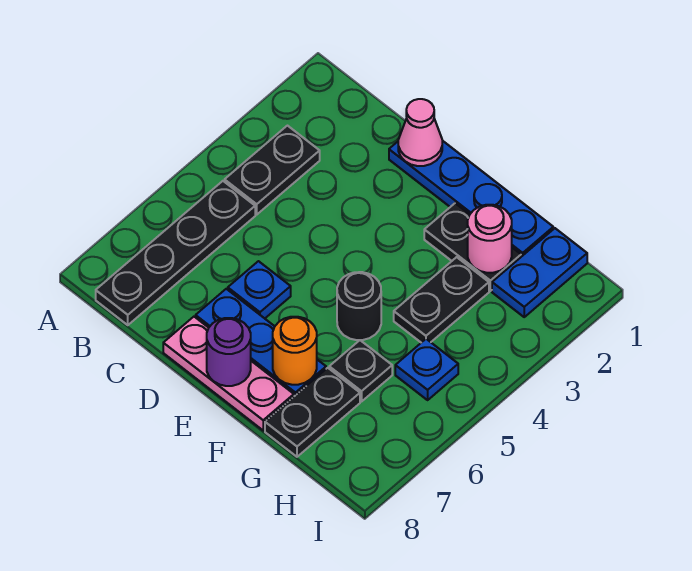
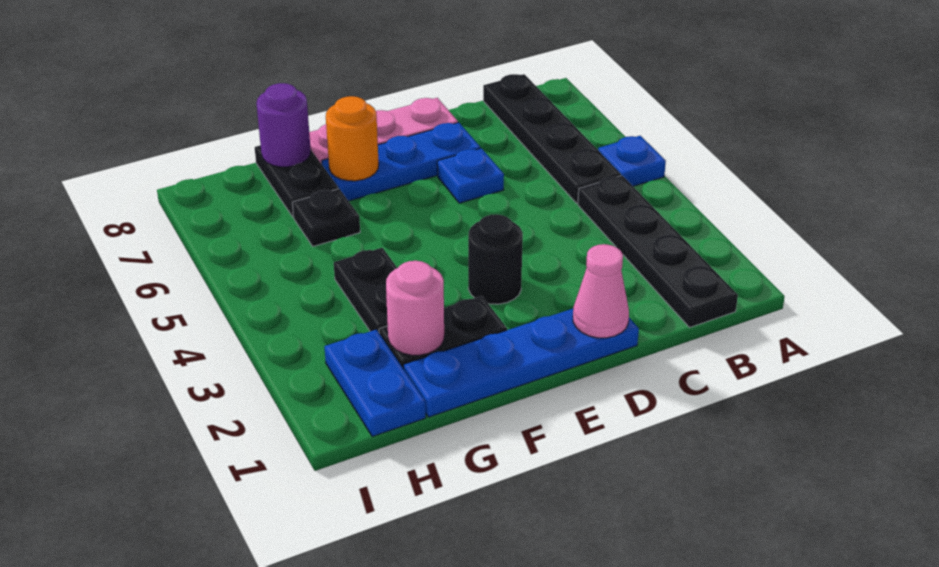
black 1x2 plate [225,126,320,214] -> black 1x4 plate [578,176,738,327]
purple 1x1 round brick [207,318,251,386] -> purple 1x1 round brick moved to [256,83,311,167]
black 1x1 round brick [337,272,381,340] -> black 1x1 round brick moved to [468,214,523,304]
blue 1x1 plate [395,339,458,400] -> blue 1x1 plate moved to [598,136,666,186]

